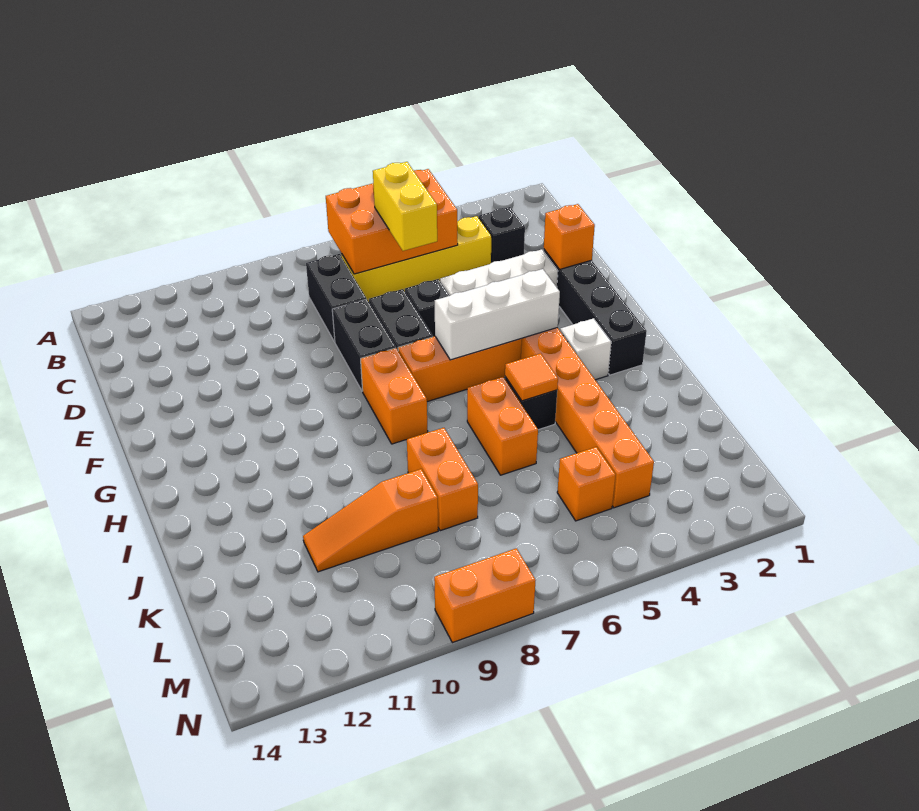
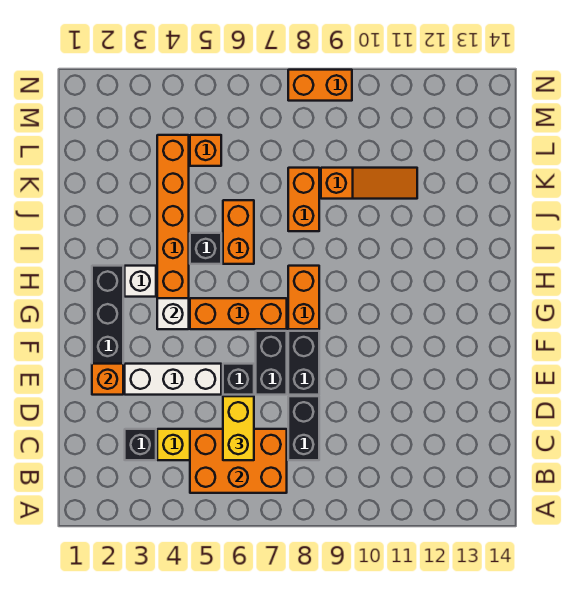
white 1x3 brick [435,269,560,360] -> white 1x1 brick [157,298,189,329]
orange 1x1 tile [505,353,558,401] -> none

